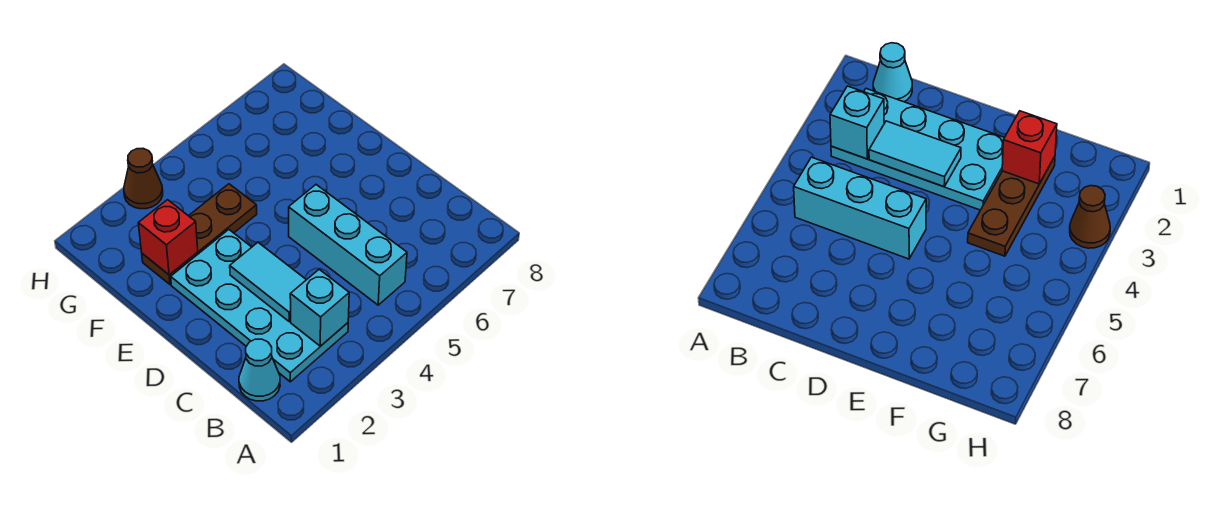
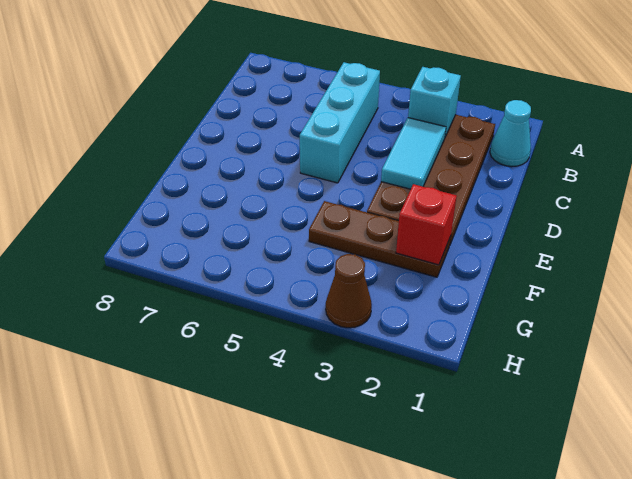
cyan 2x4 plate [171,230,348,382] -> brown 2x4 plate [367,115,495,244]

